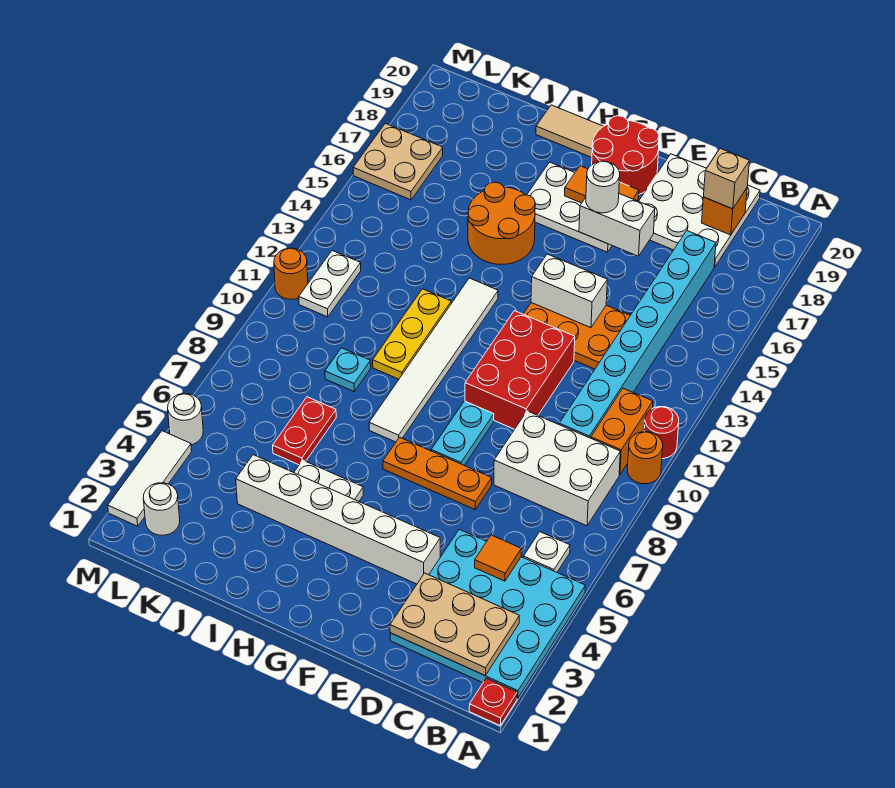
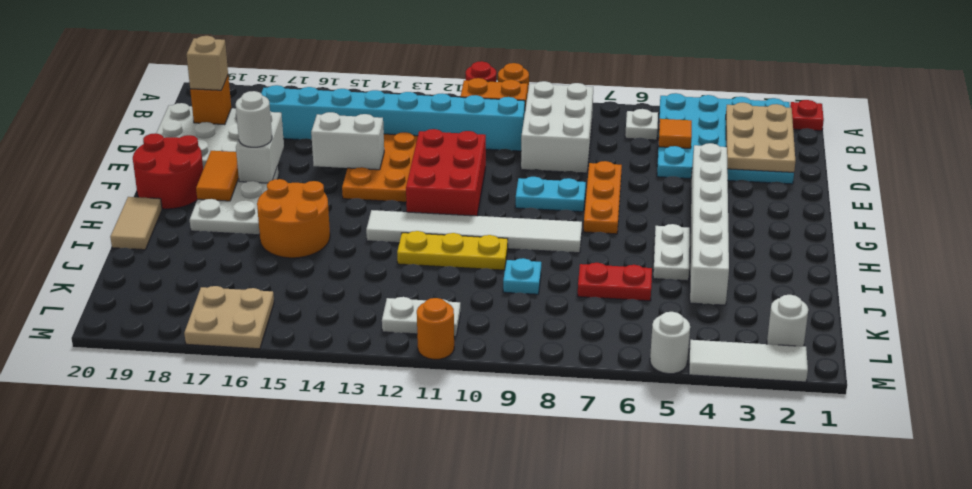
red 2x3 brick [465,311,575,429] -> red 2x3 brick turned to [406,129,486,216]
white 1x2 brick [531,254,607,328] -> white 1x2 brick turned to [311,112,384,170]

